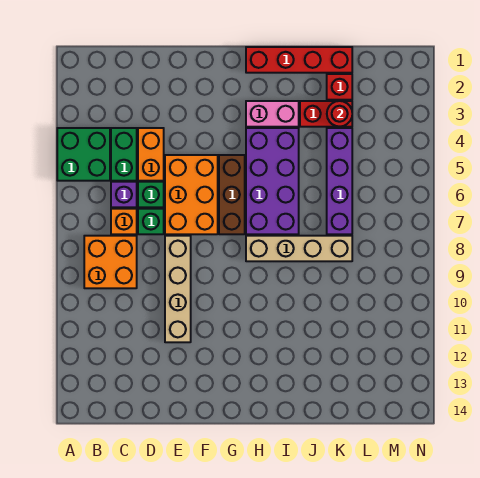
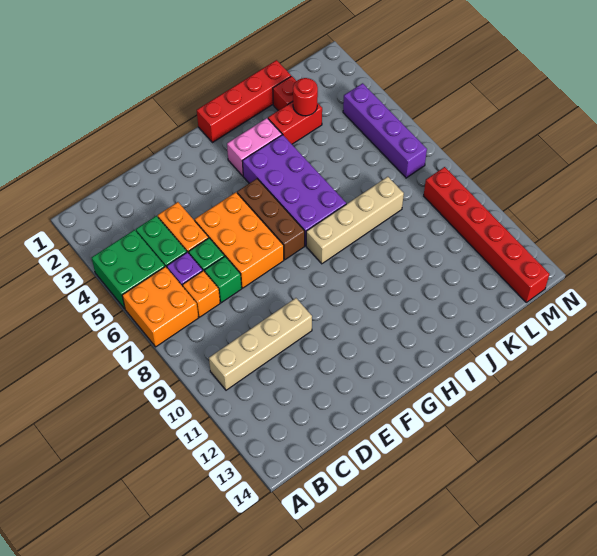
orange 2x2 brick [84,236,137,288] -> orange 2x2 brick moved to [122,267,198,347]
tan 1x4 brick [165,236,191,342] -> tan 1x4 brick turned to [209,298,312,390]
purple 1x4 brick [327,128,352,234] -> purple 1x4 brick moved to [343,83,427,178]
none -> red 1x6 brick [424,167,550,302]

